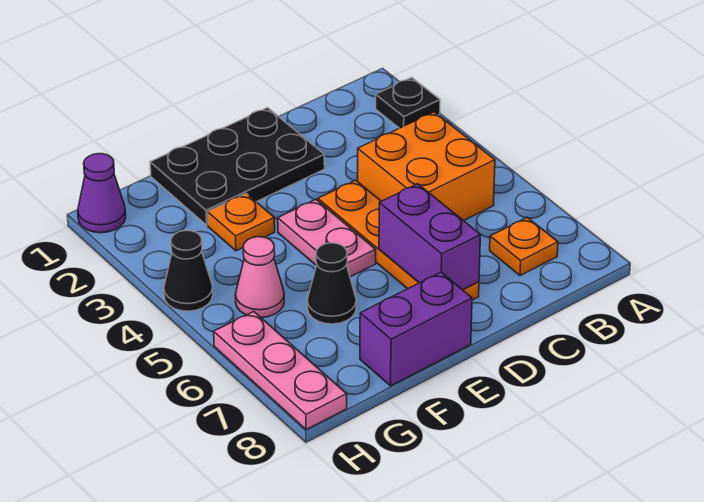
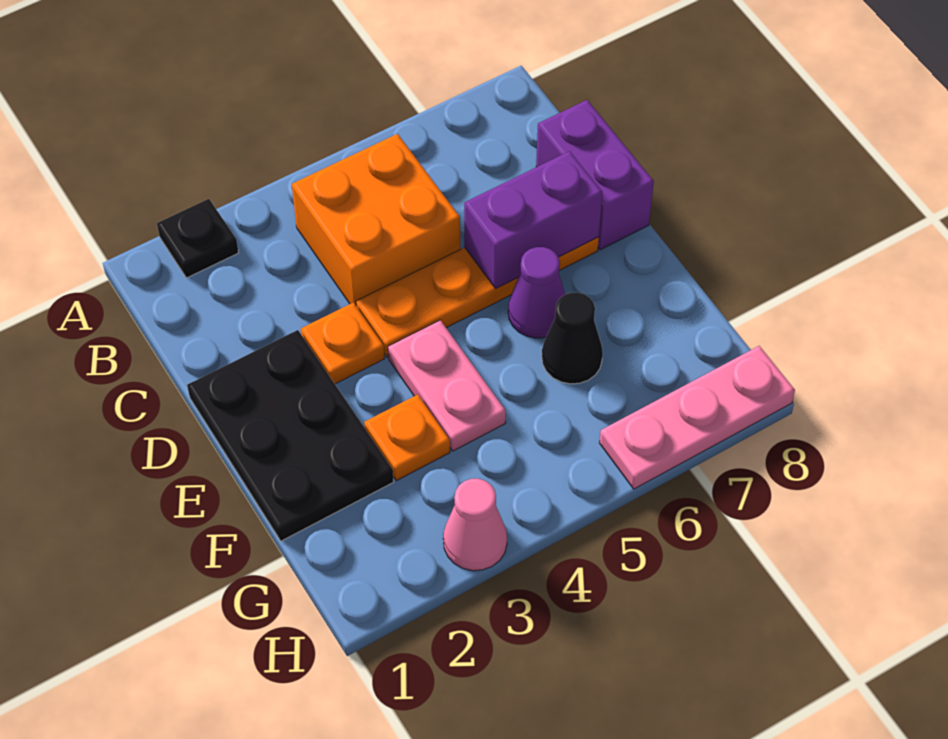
orange 1x1 plate [490,217,558,276] -> orange 1x1 plate moved to [301,302,385,384]
pink 1x2 plate [278,200,376,277] -> pink 1x2 plate turned to [388,320,506,451]
purple 1x2 brick [360,272,472,386] -> purple 1x2 brick moved to [536,100,654,250]
pink 1x1 cone [235,237,284,318] -> pink 1x1 cone moved to [443,479,507,571]
purple 1x1 cone [78,154,126,233] -> purple 1x1 cone moved to [508,247,565,338]
black 1x1 cone [164,231,213,311] -> none

